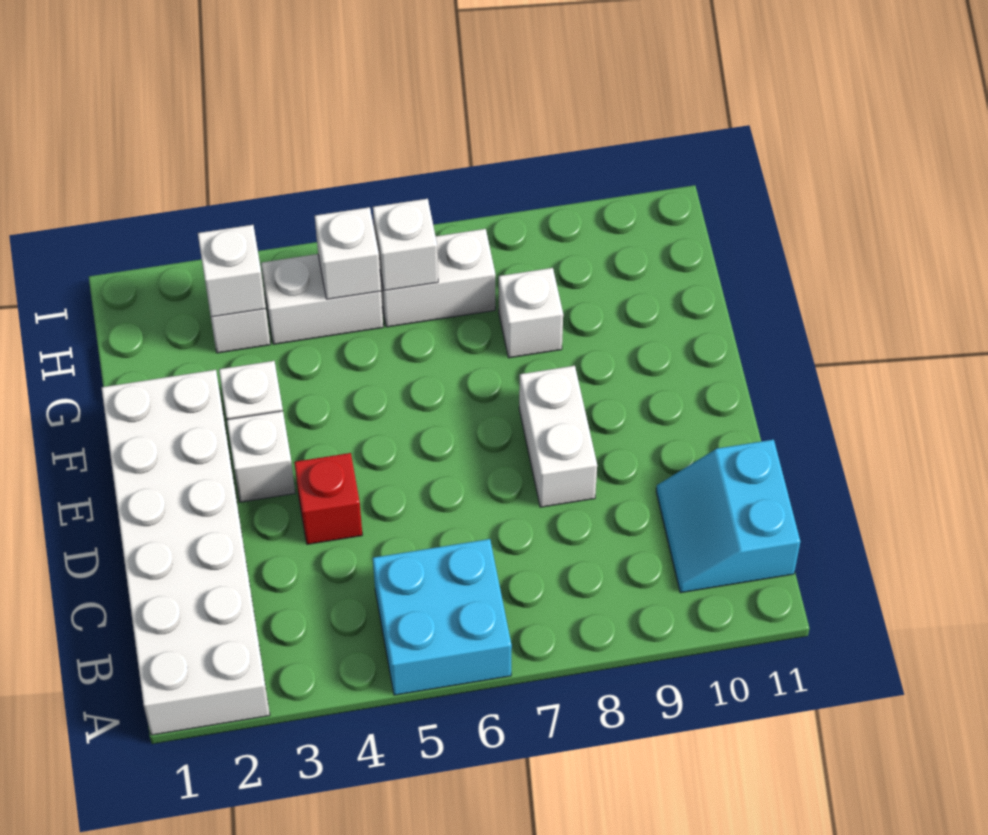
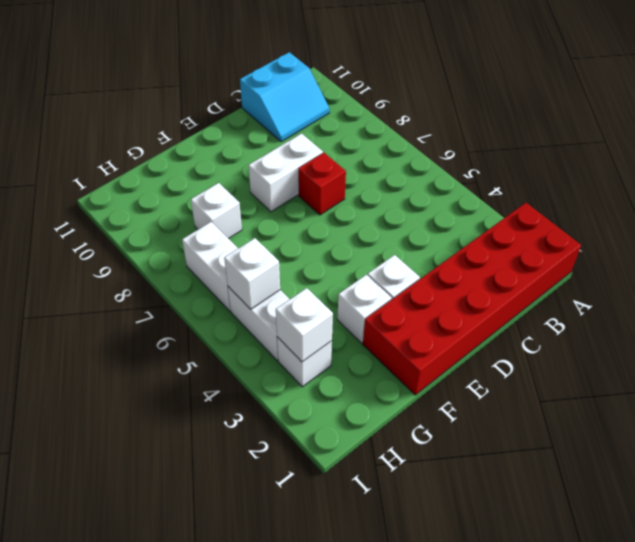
white 2x6 brick [102,370,270,735] -> red 2x6 brick [363,203,581,395]
cyan 2x2 brick [373,539,512,695] -> none
red 1x1 brick [294,453,362,544] -> red 1x1 brick moved to [298,153,346,215]
white 1x1 brick [373,199,438,291] -> none

